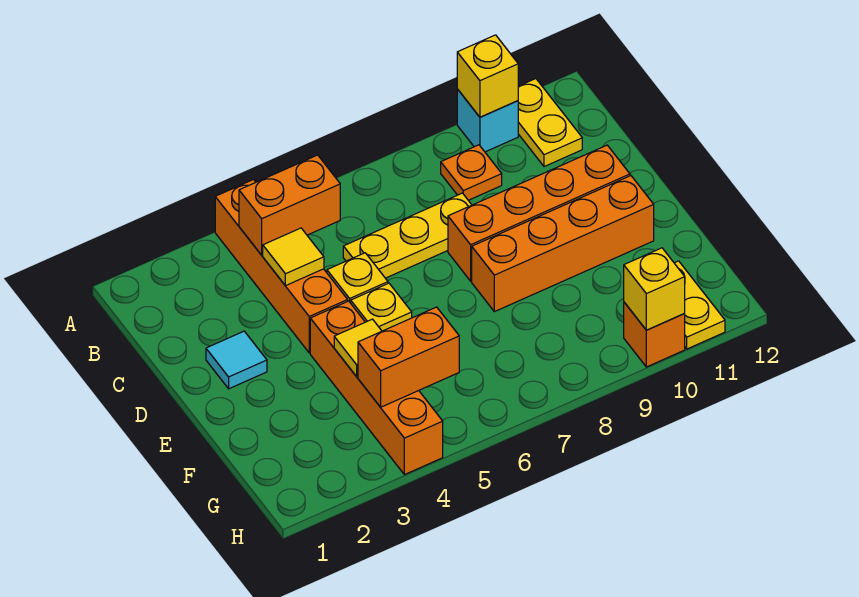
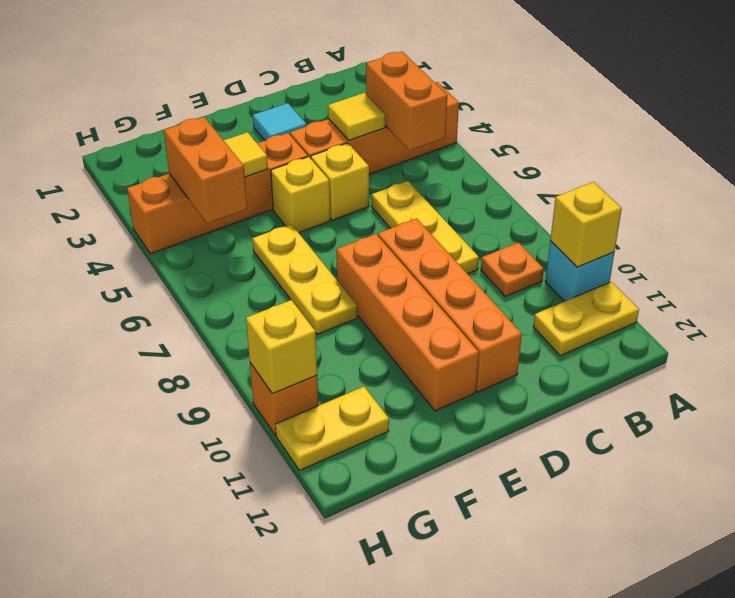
none -> yellow 1x3 plate [253,224,357,334]

